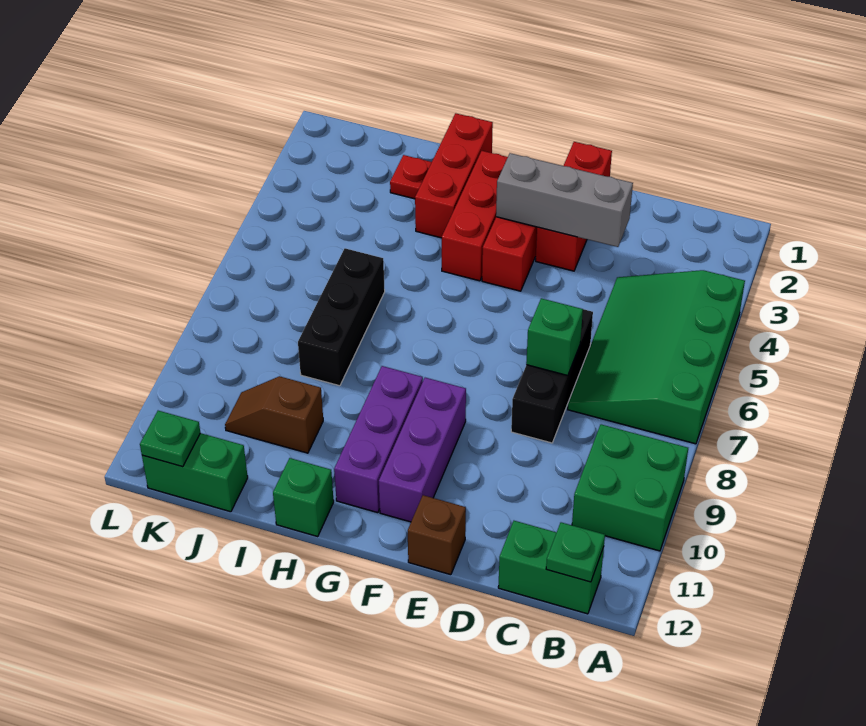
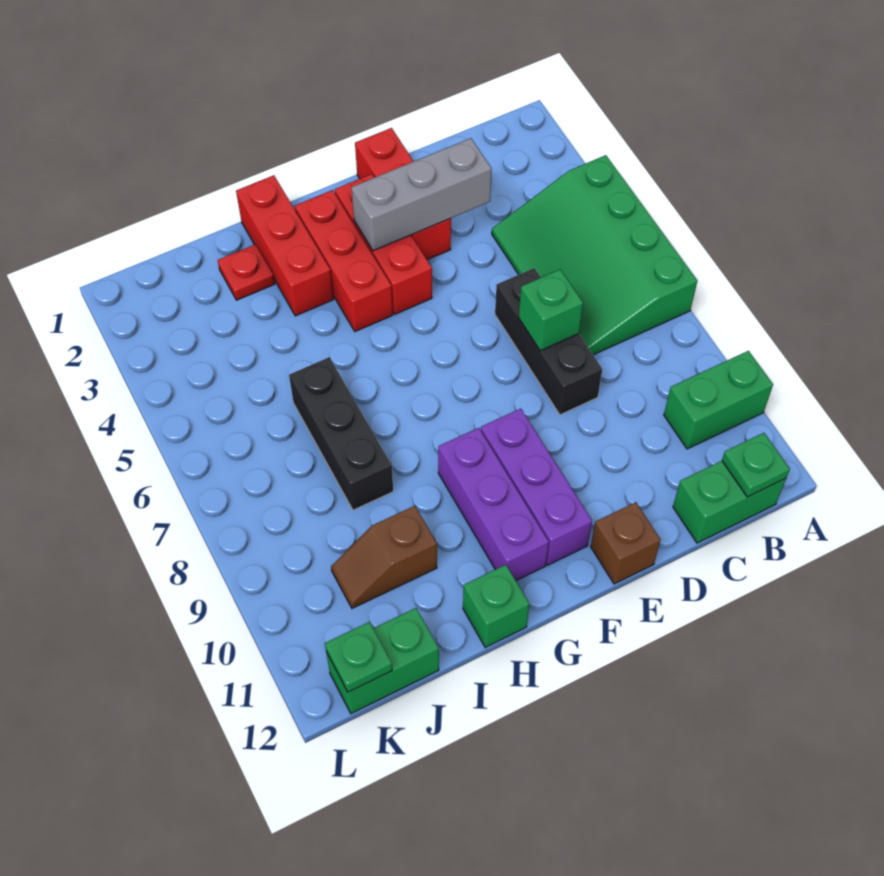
green 2x2 brick [572,424,688,551] -> green 1x2 brick [664,351,773,449]

